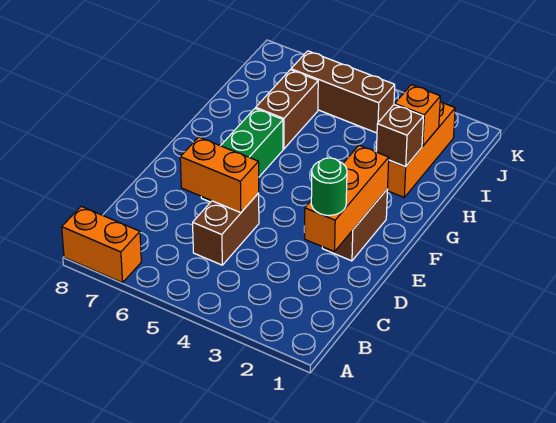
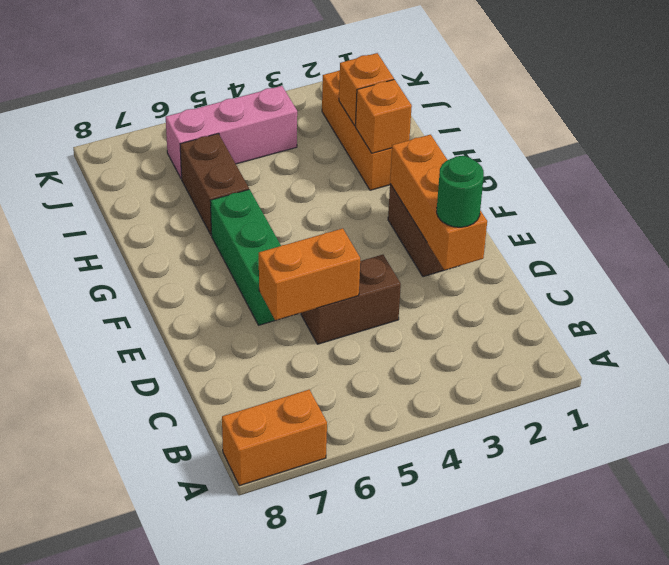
brown 1x2 brick [193,193,259,265] -> brown 1x2 brick turned to [301,255,401,344]
brown 1x1 brick [376,105,423,167] -> orange 1x1 brick [356,79,412,153]
brown 1x3 brick [291,51,395,133] -> pink 1x3 brick [166,86,297,179]

